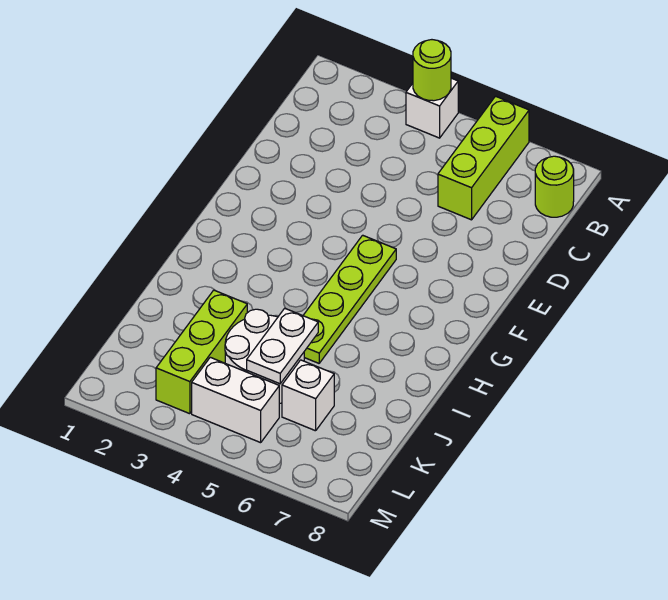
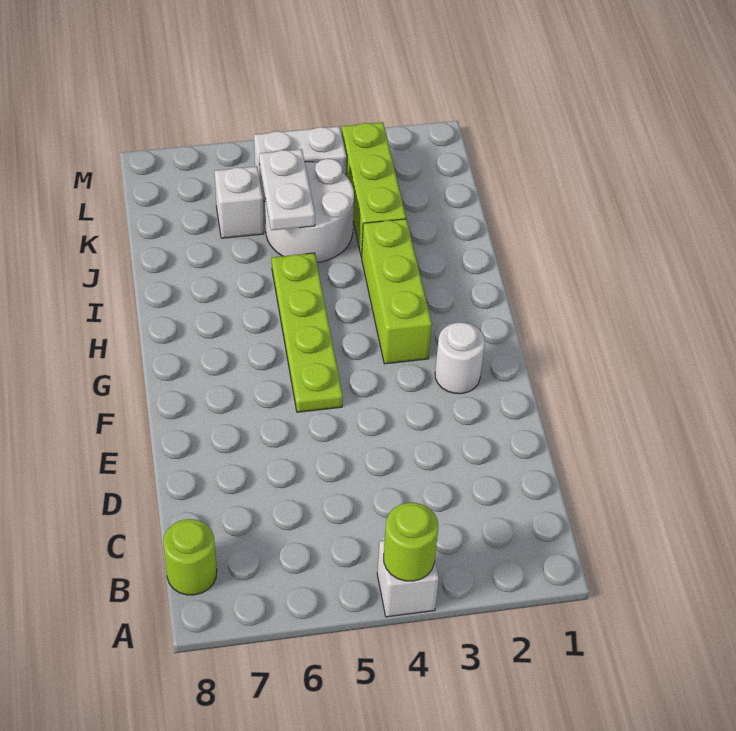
lime 1x3 brick [438,96,529,220] -> lime 1x3 brick moved to [362,219,432,364]
none -> white 1x1 round brick [435,322,485,394]

